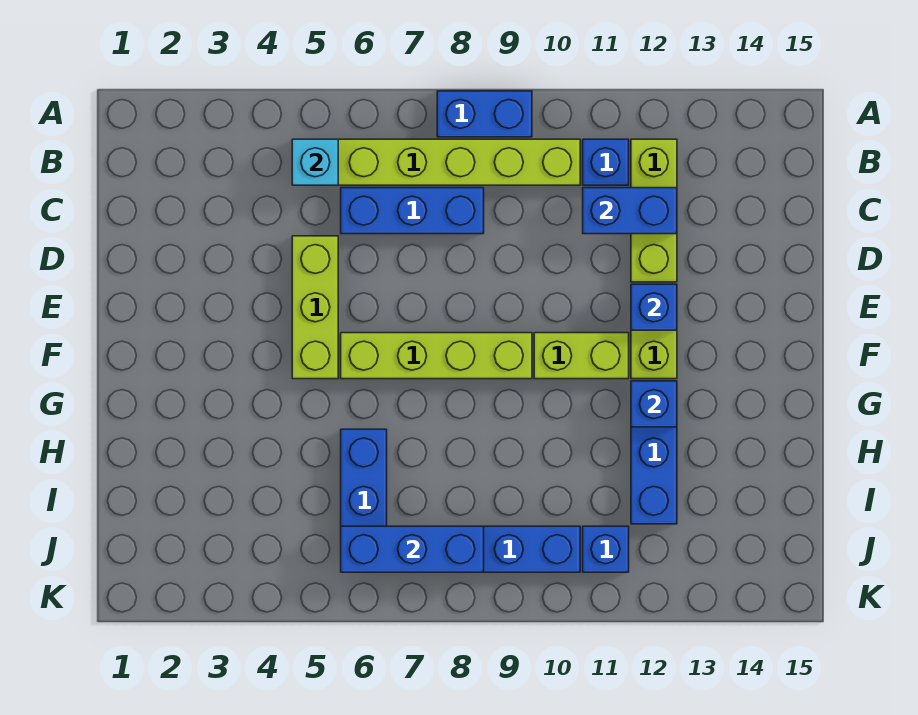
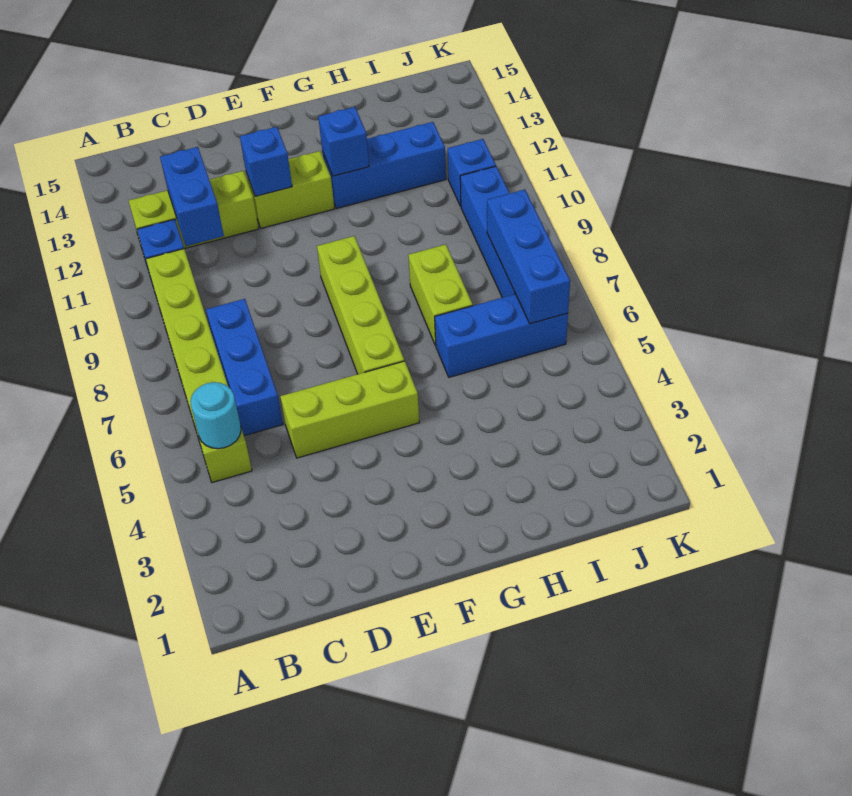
blue 1x2 brick [437,91,532,137] -> none
cyan 1x1 brick [292,139,338,185] -> cyan 1x1 round brick [191,382,241,449]
lime 1x2 brick [534,333,629,379] -> lime 1x2 brick moved to [408,244,473,346]

